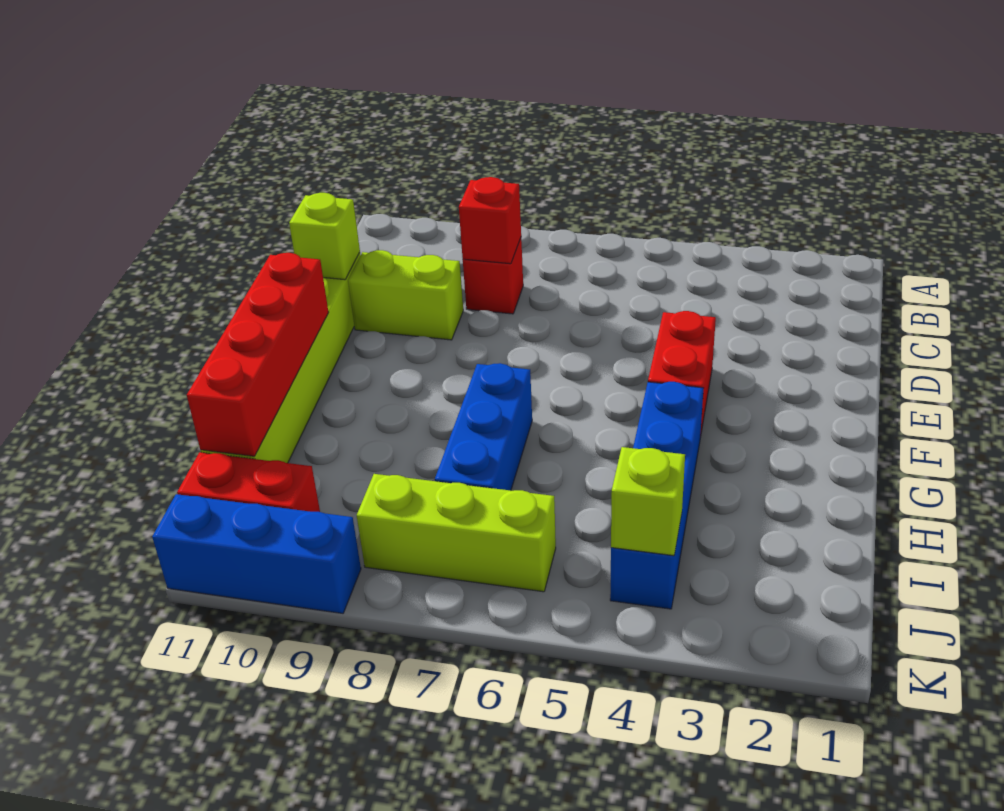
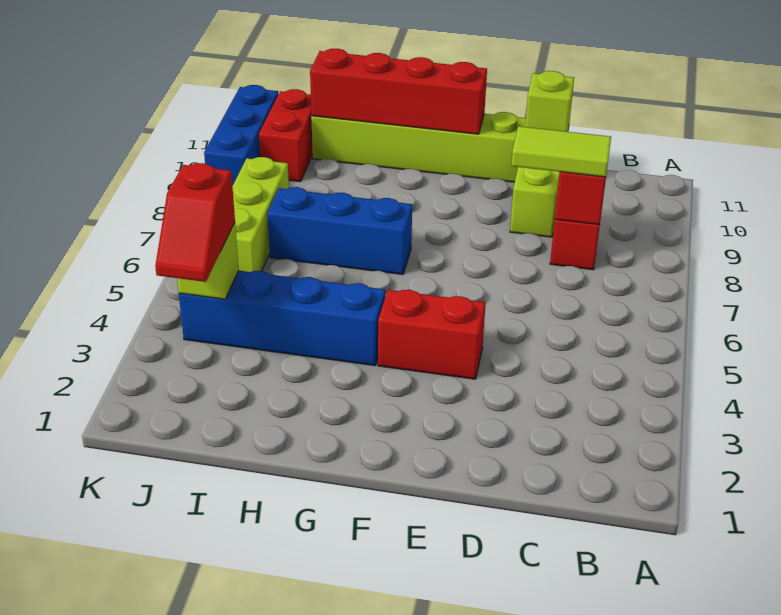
none -> lime 1x2 tile [511,126,611,177]
none -> red 1x2 slope [155,163,235,282]

